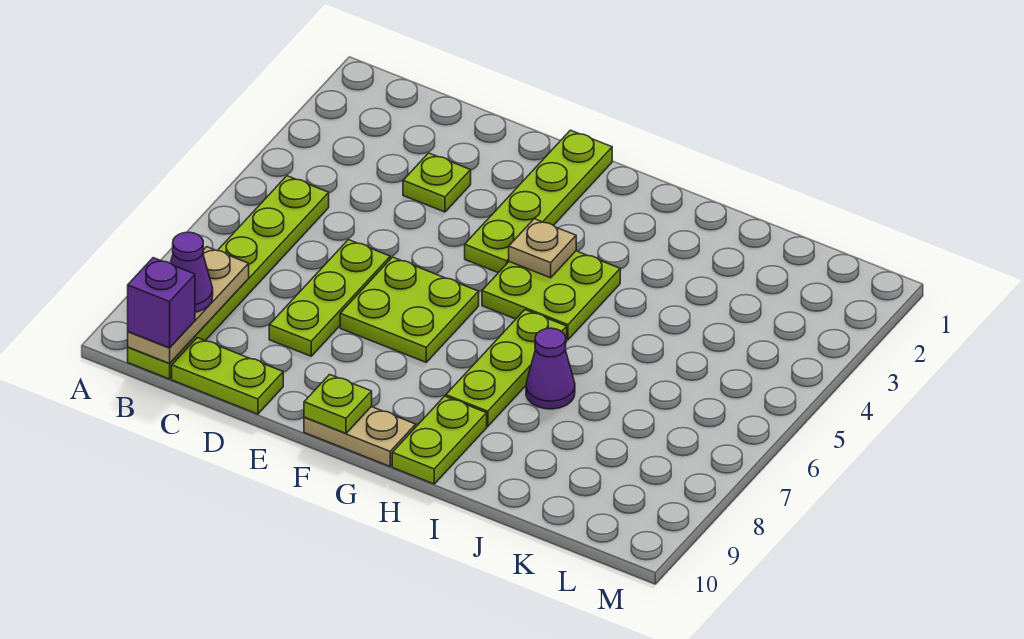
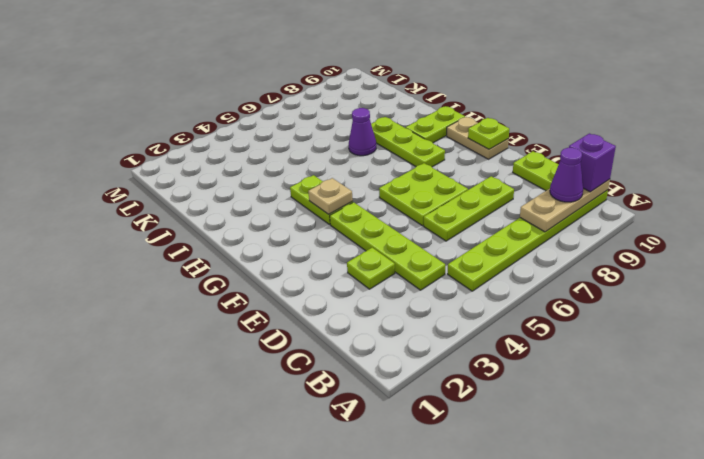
lime 1x4 plate [465,130,612,273] -> lime 1x4 plate turned to [330,202,445,290]
lime 2x2 plate [482,251,620,340] -> lime 1x2 plate [290,175,353,225]
lime 1x3 plate [446,310,567,426] -> lime 1x3 plate turned to [371,117,445,167]

